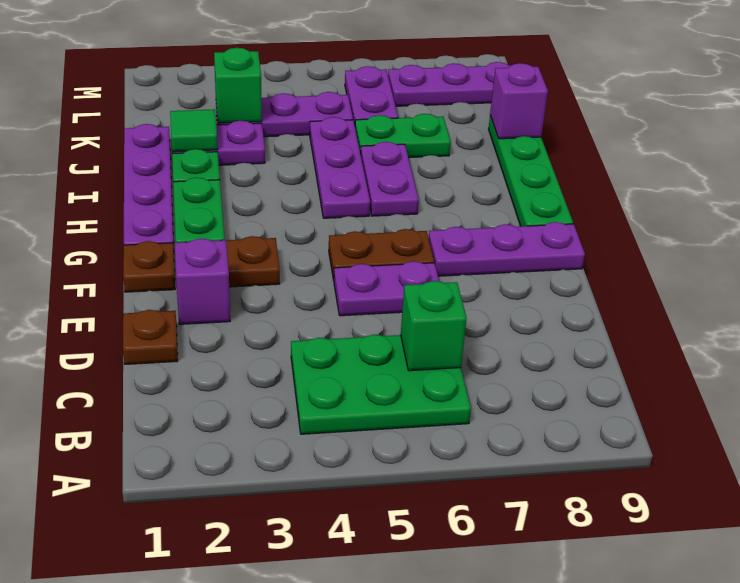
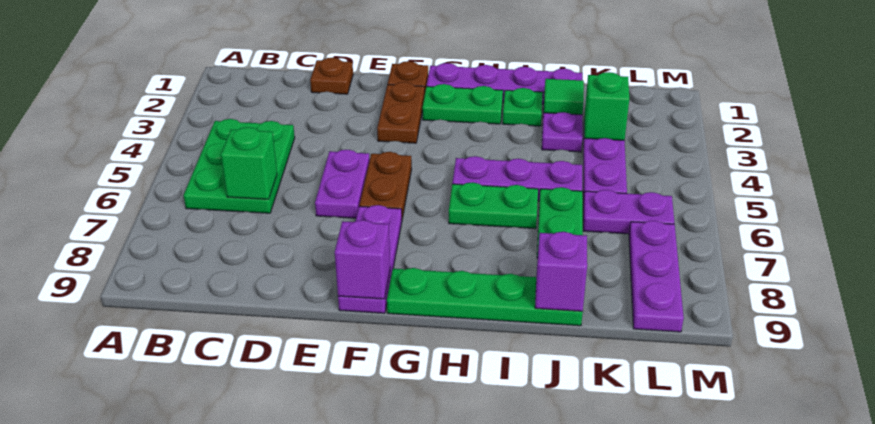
purple 1x1 brick [175,238,230,324] -> purple 1x1 brick moved to [335,220,390,299]
purple 1x2 plate [361,142,419,216] -> green 1x2 plate [449,182,538,229]

